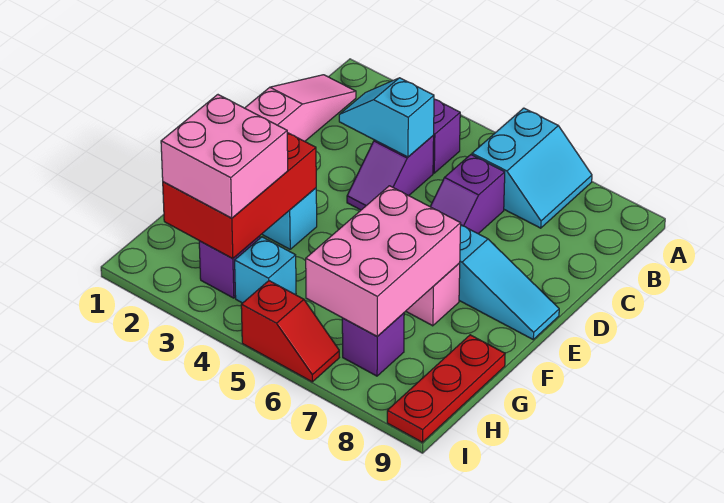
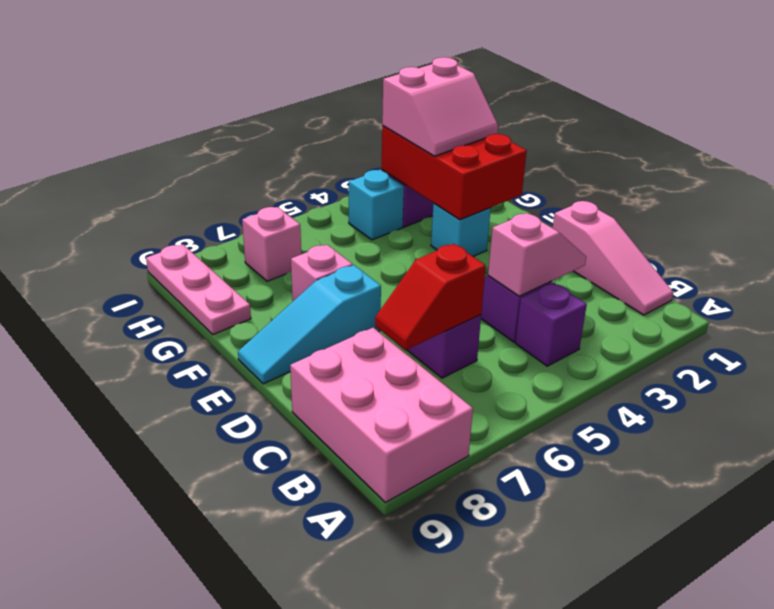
cyan 2x2 slope [472,108,592,228] -> none
cyan 1x2 slope [339,78,434,157] -> pink 1x2 slope [488,213,586,296]
pink 2x3 brick [306,186,461,336] -> pink 2x3 brick moved to [290,328,473,503]
pink 2x2 brick [161,95,288,218] -> pink 2x2 slope [382,57,498,156]
red 1x3 plate [387,335,505,442] -> pink 1x3 plate [146,245,251,334]
purple 1x1 brick [342,313,404,376] -> pink 1x1 brick [242,207,301,281]
red 1x2 slope [241,281,339,382] -> red 1x2 slope moved to [375,244,486,350]

